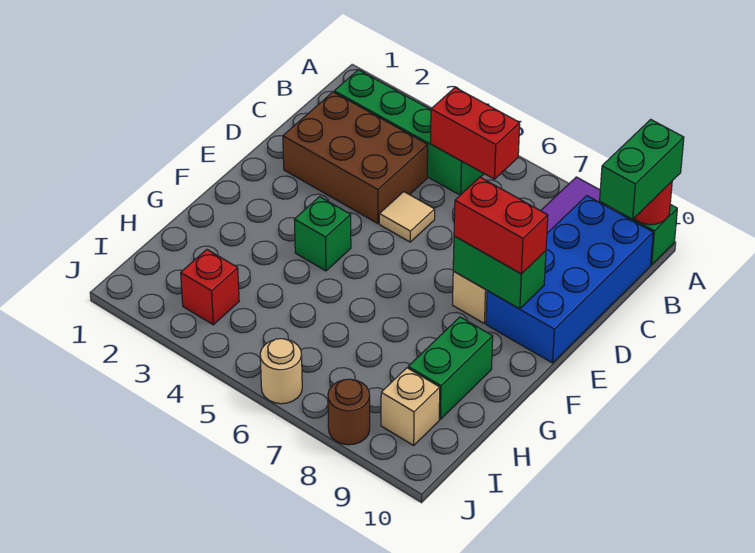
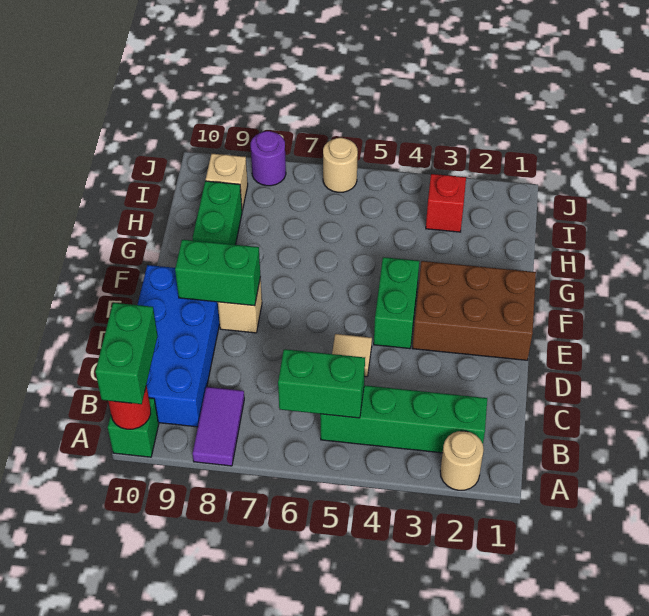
none -> tan 1x1 round brick [440,431,484,490]
red 1x2 brick [430,88,520,179] -> green 1x2 brick [278,349,365,418]
brown 2x3 brick [283,92,428,224] -> brown 2x3 brick moved to [412,261,536,360]
red 1x2 brick [454,177,548,274] -> none
green 1x1 brick [294,197,351,271] -> green 1x2 brick [374,257,419,349]
brown 1x1 round brick [328,379,370,445] -> purple 1x1 round brick [251,131,286,186]

